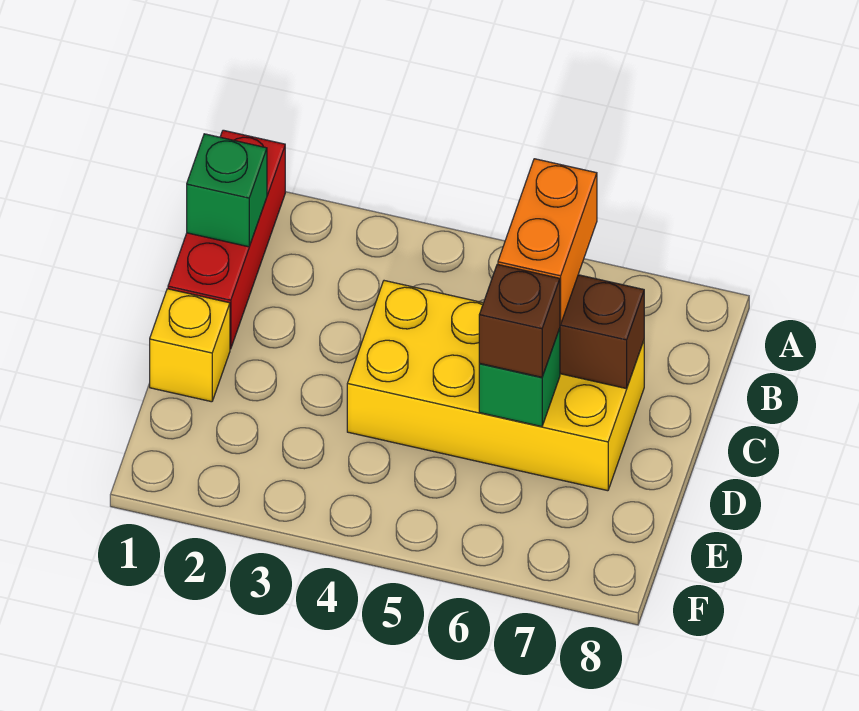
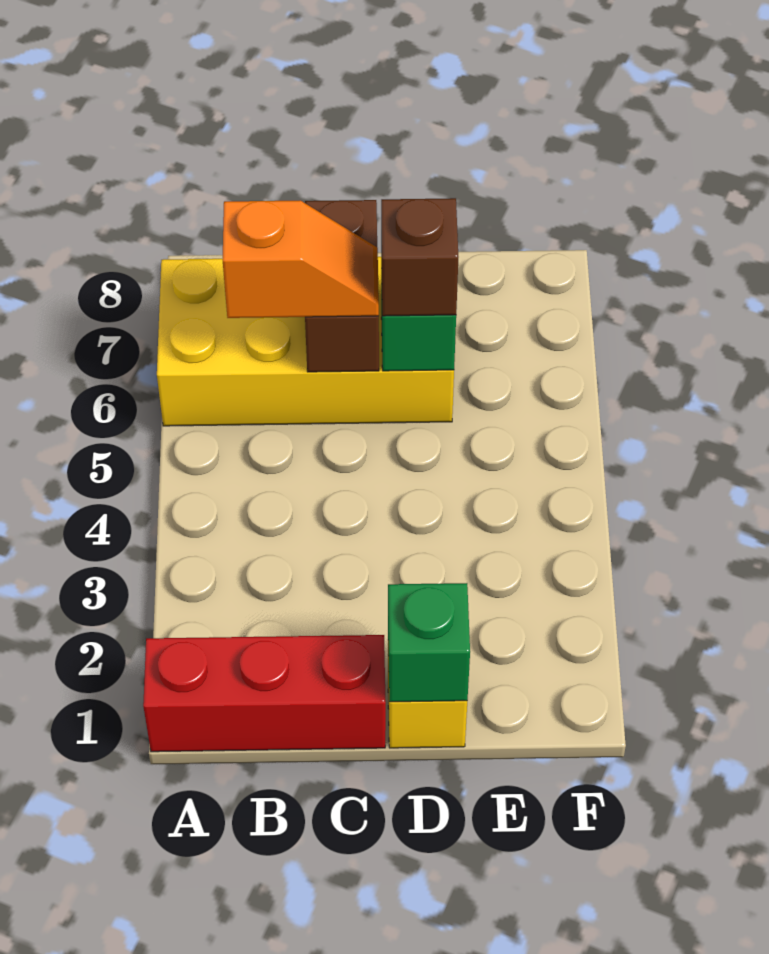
green 1x1 brick [187,134,267,247] -> green 1x1 brick moved to [388,583,470,702]
orange 1x2 brick [498,159,597,325] -> orange 1x2 slope [223,200,379,318]
yellow 2x4 brick [347,281,644,491] -> yellow 2x4 brick turned to [157,257,454,426]

